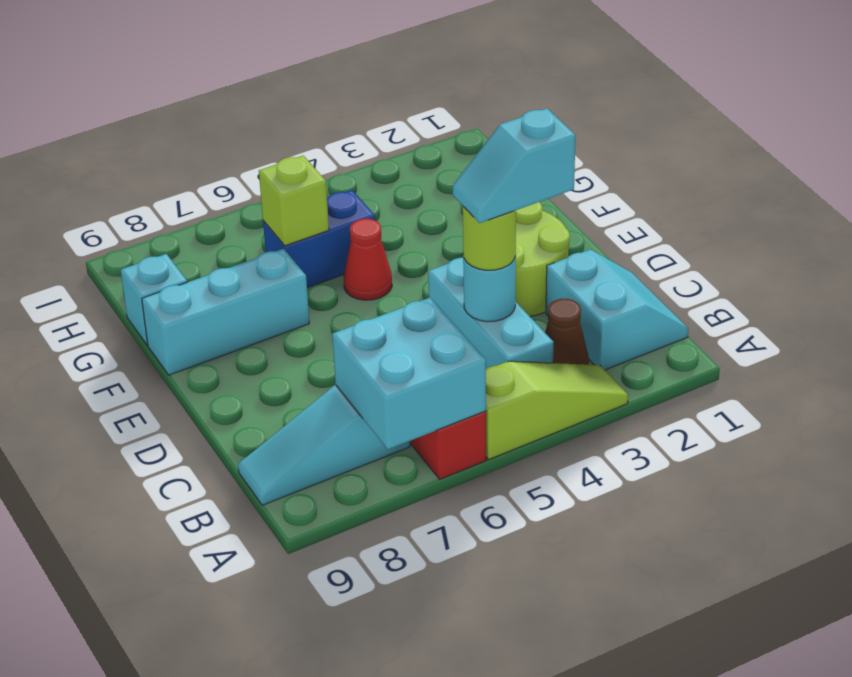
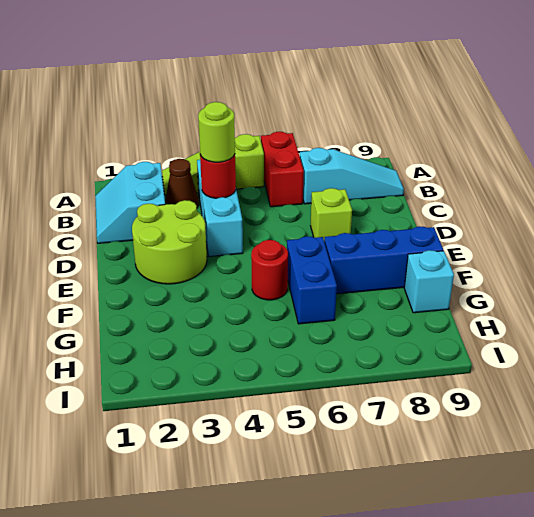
cyan 2x2 brick [332,298,486,449] -> none
cyan 1x2 slope [453,108,576,223] -> none
cyan 1x1 round brick [463,255,516,322] -> red 1x1 round brick [200,155,236,198]
red 1x1 cone [344,219,392,300] -> red 1x1 round brick [251,240,288,300]
cyan 1x3 brick [142,249,309,375] -> blue 1x3 brick [324,226,443,294]
blue 1x2 brick [263,190,375,288] -> blue 1x2 brick turned to [287,236,337,324]
lime 1x1 brick [259,156,329,246] -> lime 1x1 brick moved to [311,188,352,240]

